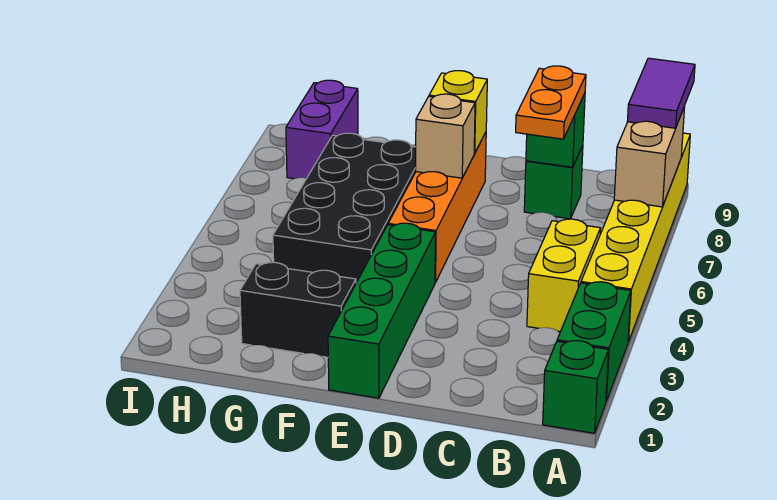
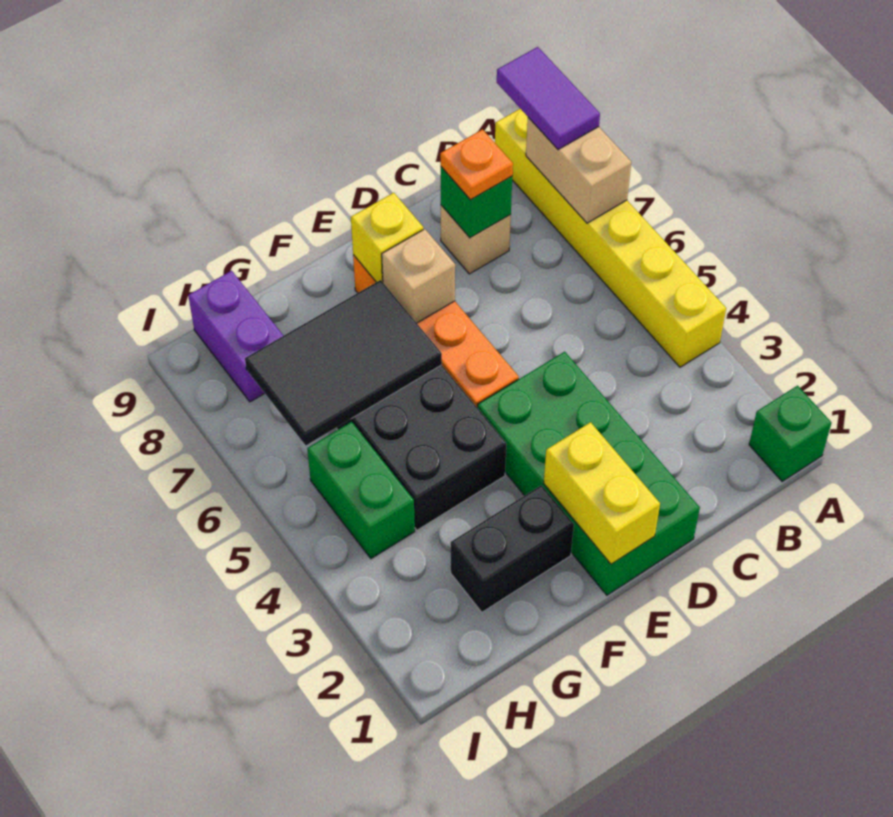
green 1x2 brick [557,282,631,401] -> green 1x2 brick moved to [307,422,415,559]
yellow 1x2 brick [527,219,600,332] -> yellow 1x2 brick moved to [544,422,660,564]
orange 1x2 plate [516,66,586,139] -> orange 1x1 plate [440,129,513,200]
green 1x1 brick [524,145,583,219] -> tan 1x1 brick [441,205,511,274]
green 1x4 brick [328,223,436,398] -> green 2x4 brick [477,352,700,595]
none -> black 2x3 tile [245,280,442,445]

